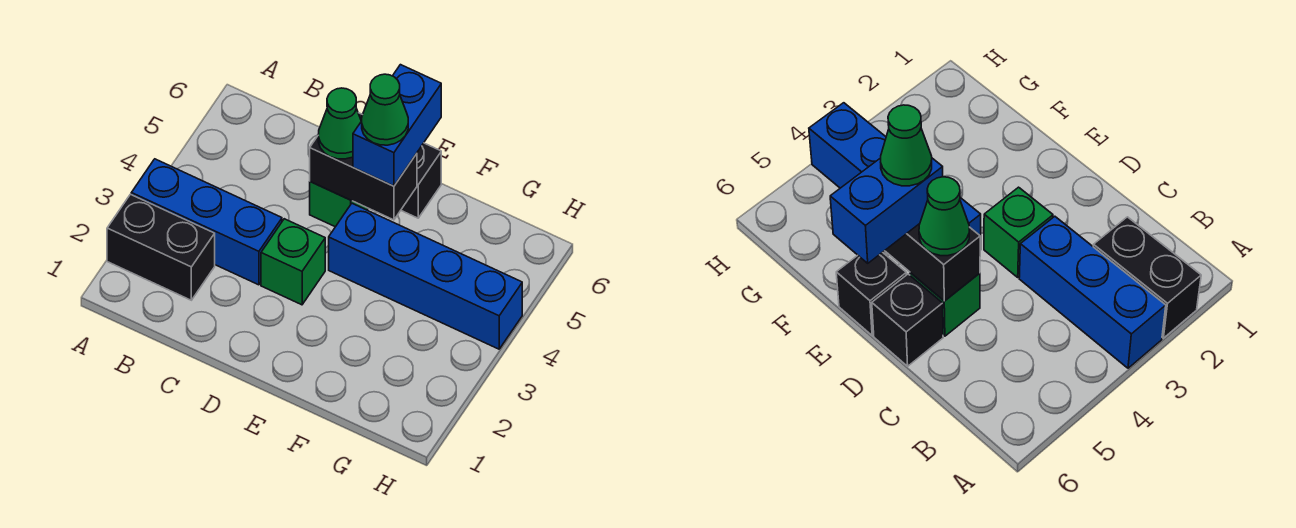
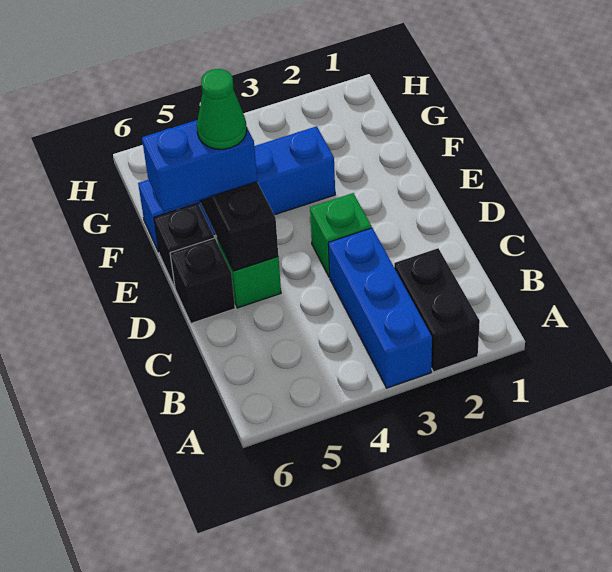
green 1x1 cone [318,88,361,159] -> none
blue 1x4 brick [329,204,522,349] -> blue 1x4 brick turned to [138,126,335,252]

